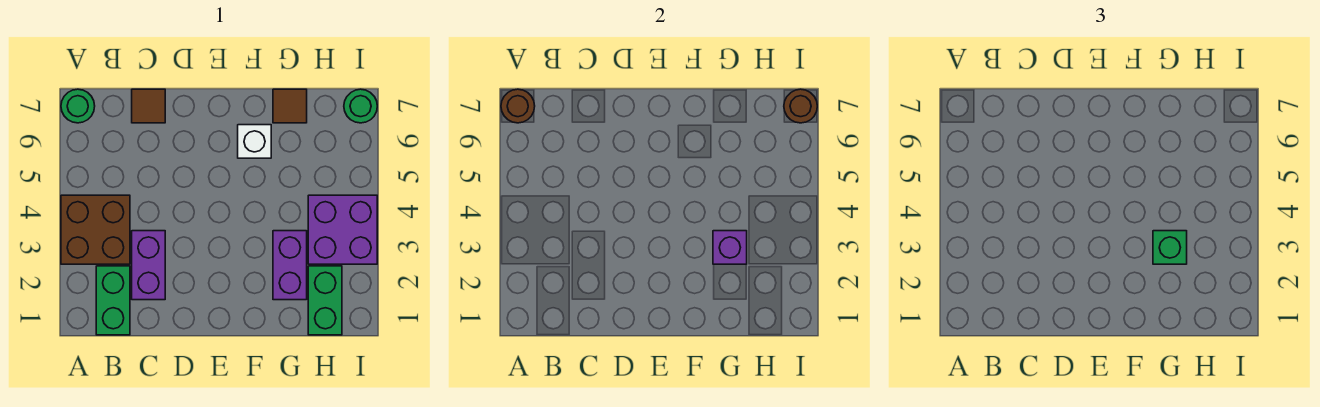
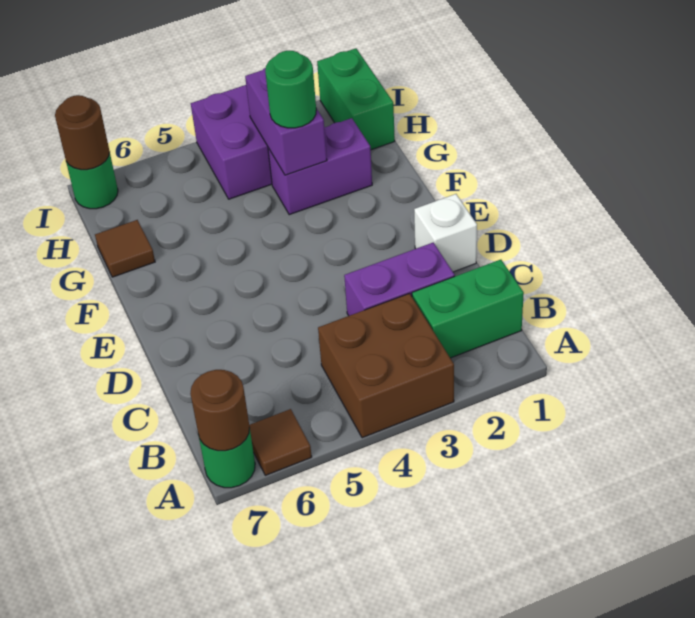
brown 1x1 tile [132,89,165,123] -> brown 1x1 tile moved to [249,409,312,475]
white 1x1 brick [238,125,271,158] -> white 1x1 brick moved to [414,194,477,272]
purple 1x1 brick [713,231,747,264] -> purple 1x2 brick [245,68,327,175]
green 1x1 brick [1153,231,1187,264] -> green 1x1 round brick [265,51,316,128]
green 1x2 brick [308,266,342,335] -> green 1x2 brick turned to [317,48,395,150]

